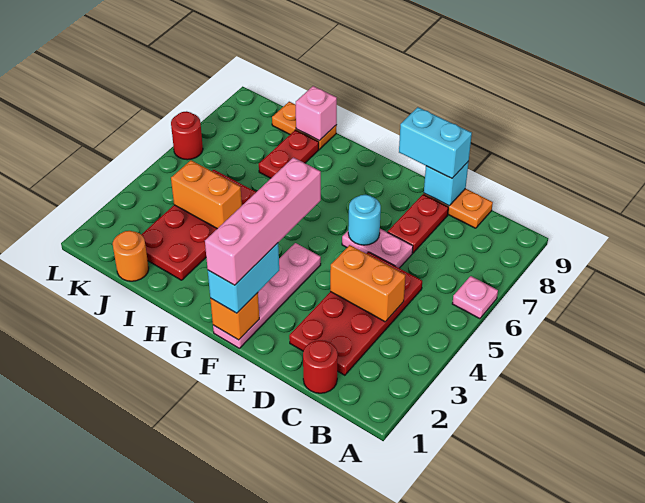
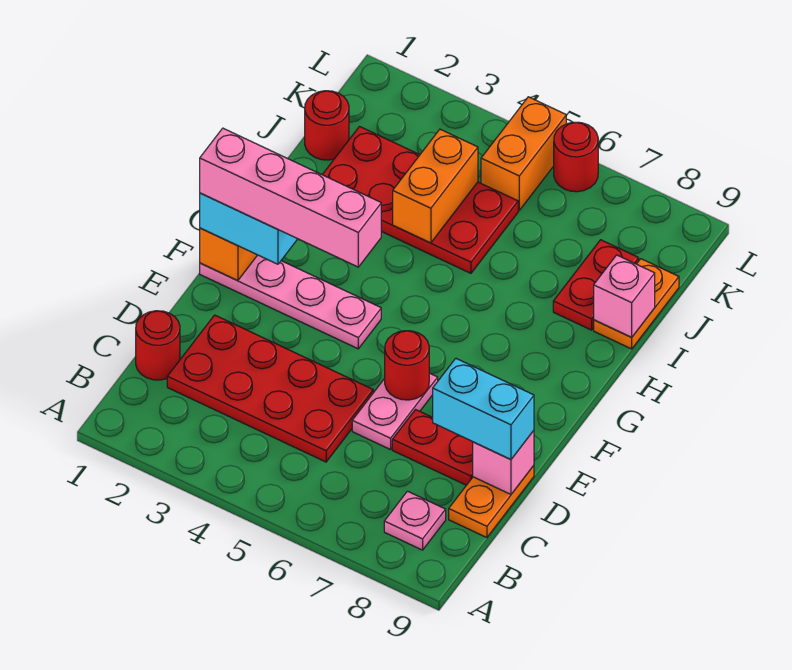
pink 1x1 plate [452,276,498,319] -> pink 1x1 plate moved to [384,491,446,550]
orange 1x2 brick [330,245,406,322] -> orange 1x2 brick moved to [481,97,566,210]
cyan 1x1 brick [424,161,469,206] -> pink 1x1 brick [473,431,534,494]
cyan 1x2 brick [399,107,472,178] -> cyan 1x2 brick turned to [433,358,534,460]
cyan 1x1 round brick [348,195,381,245] -> red 1x1 round brick [385,331,429,400]
red 1x2 plate [259,130,319,178] -> red 1x2 plate turned to [553,240,639,330]
orange 1x1 round brick [113,231,149,281] -> red 1x1 round brick [305,91,349,160]

